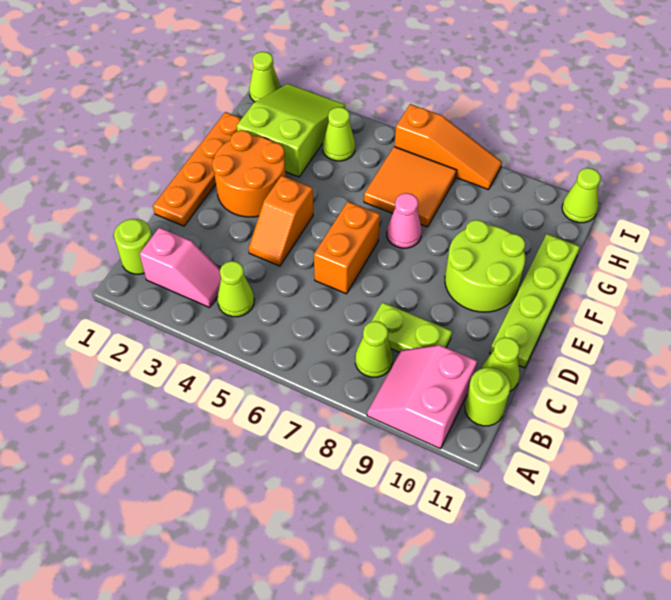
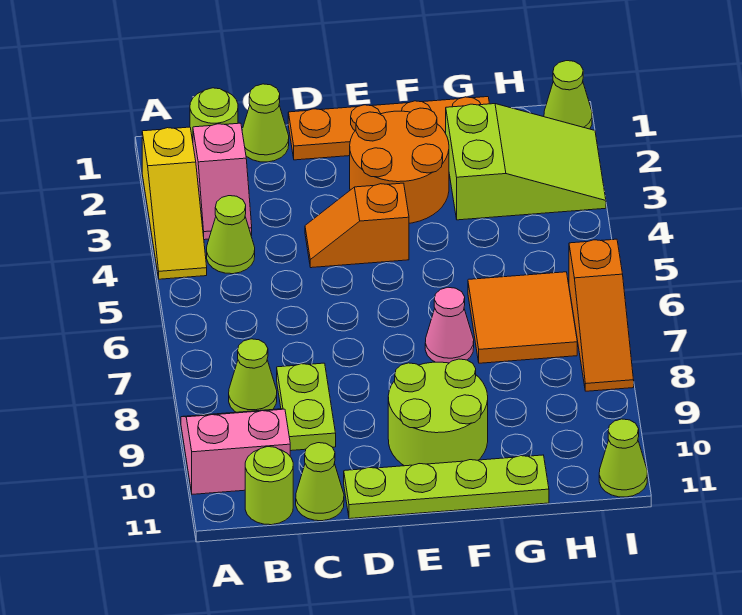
none -> yellow 1x3 slope [142,127,207,279]
orange 1x2 brick [314,201,380,294] -> none
lime 1x1 cone [323,107,355,161] -> lime 1x1 cone moved to [242,84,289,162]

